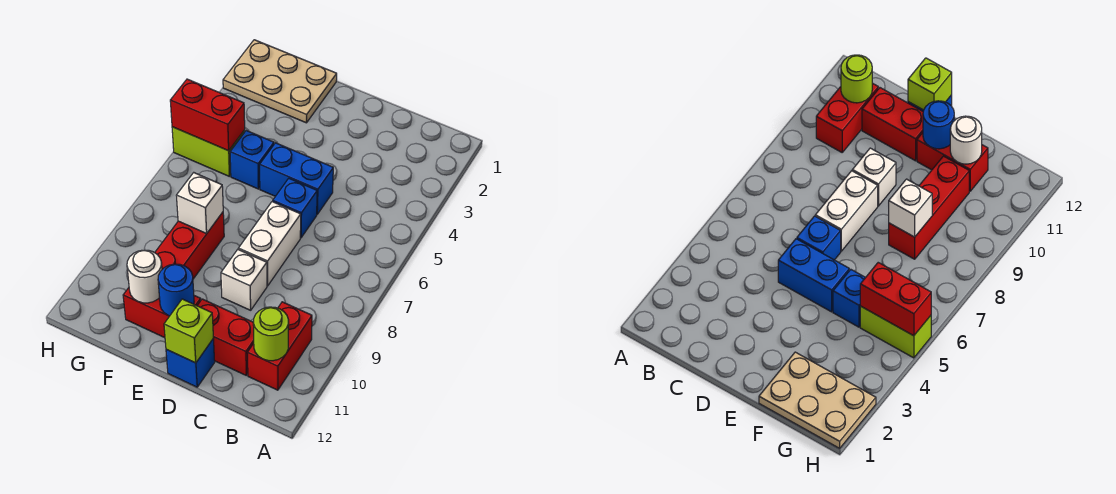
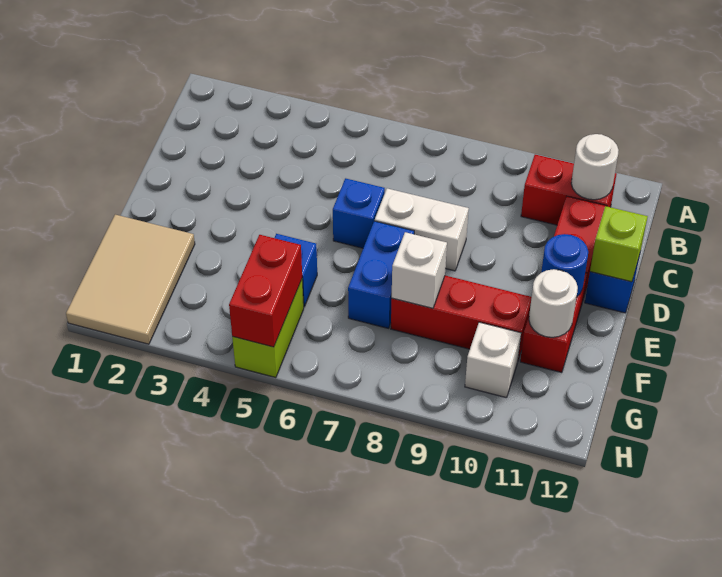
lime 1x1 round brick [253,307,289,361] -> white 1x1 round brick [571,134,619,200]
blue 1x2 brick [260,143,333,214] -> blue 1x2 brick moved to [348,221,414,328]
white 1x1 brick [221,249,267,310] -> white 1x1 brick moved to [465,322,521,398]
tan 2x3 plate [223,40,337,123] -> tan 2x3 tile [66,215,195,344]

